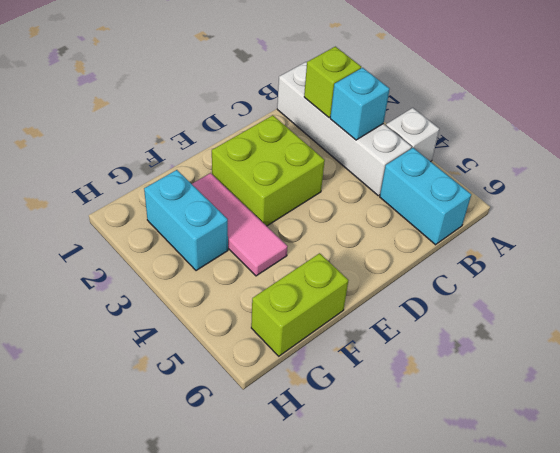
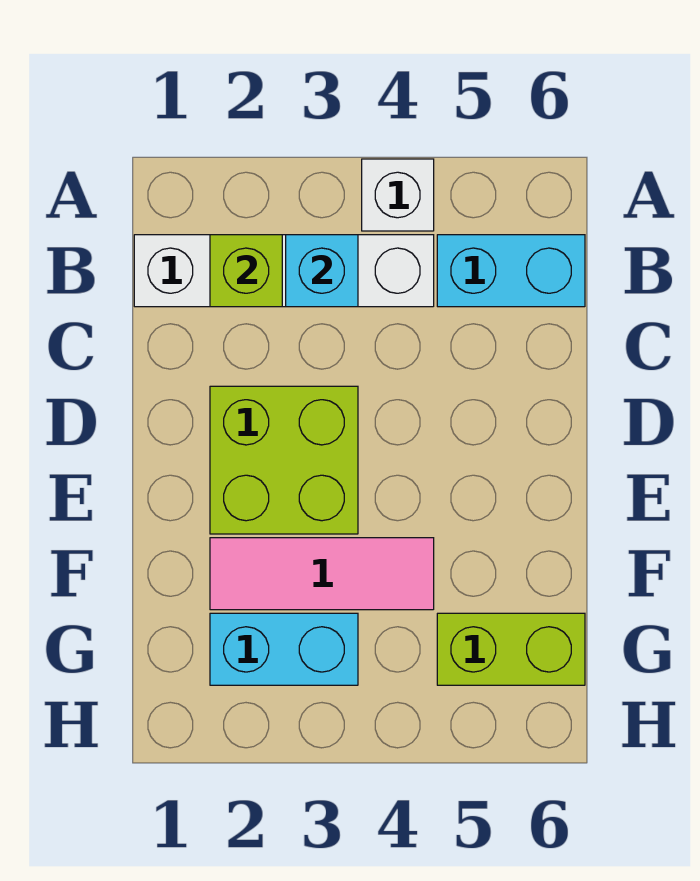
lime 1x2 brick [251,253,349,356] -> lime 1x2 brick turned to [437,613,585,685]

